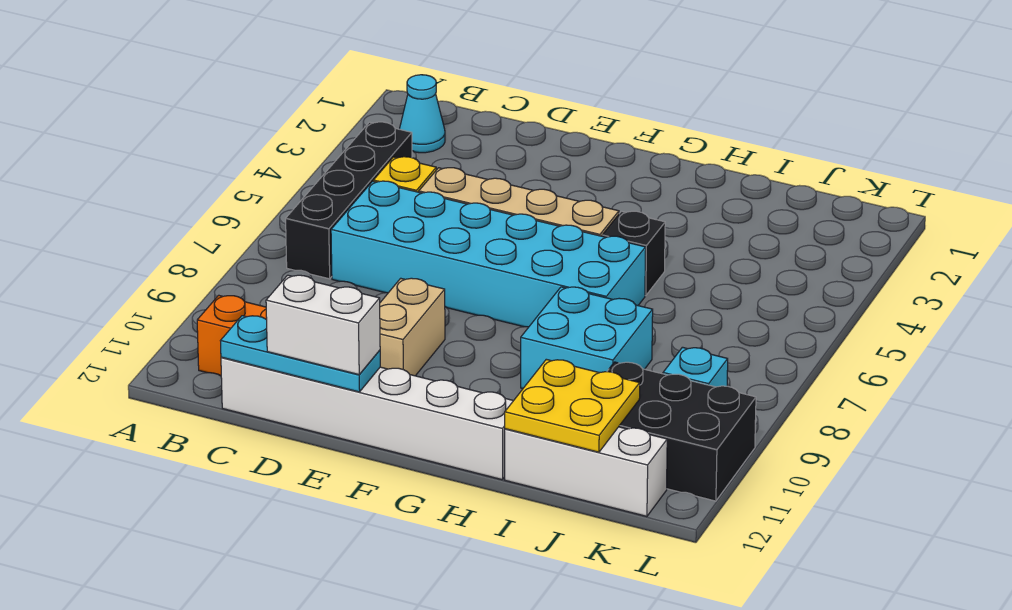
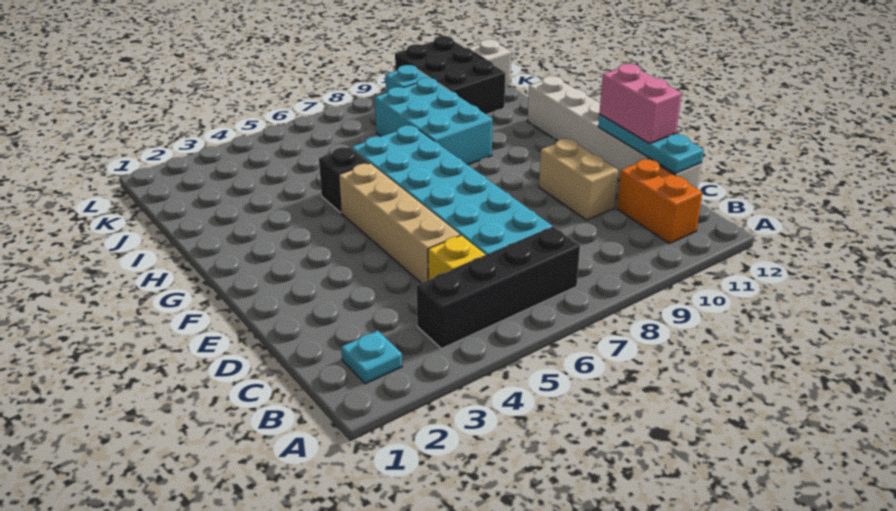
cyan 1x1 cone [400,75,445,153] -> cyan 1x1 plate [341,331,402,384]
white 1x2 brick [266,275,380,375] -> pink 1x2 brick [599,64,682,144]
tan 1x2 brick [380,278,445,376] -> tan 1x2 brick turned to [539,139,618,220]
cyan 2x2 brick [521,287,653,389] -> cyan 2x3 brick [375,78,493,165]
yellow 2x2 plate [505,359,640,452] -> none
white 1x3 brick [505,427,667,516] -> white 1x1 brick [469,39,511,87]

